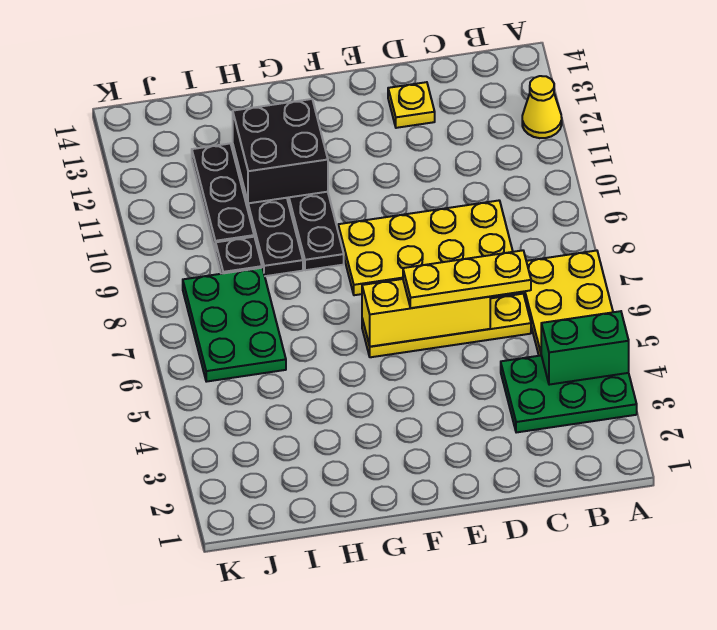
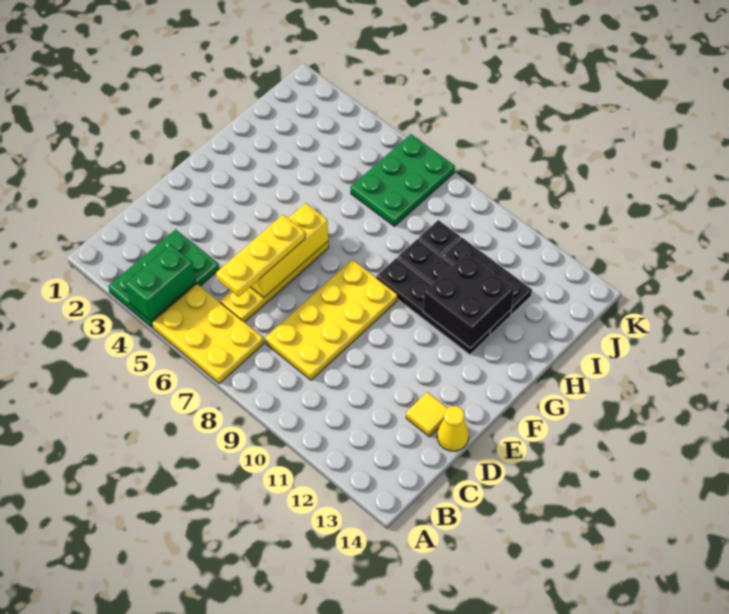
yellow 1x1 cone [522,76,562,138] -> yellow 1x1 cone moved to [437,406,469,451]
yellow 1x1 plate [388,82,435,128] -> yellow 1x1 tile [406,392,447,437]
green 2x3 plate [183,268,286,382] -> green 2x3 plate turned to [350,134,455,226]

